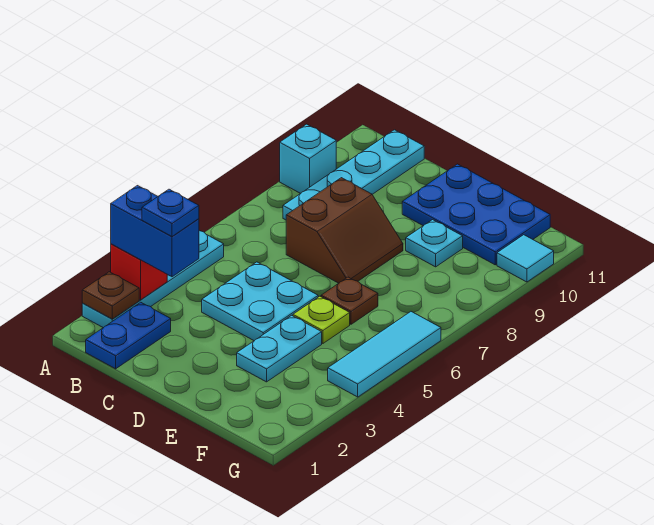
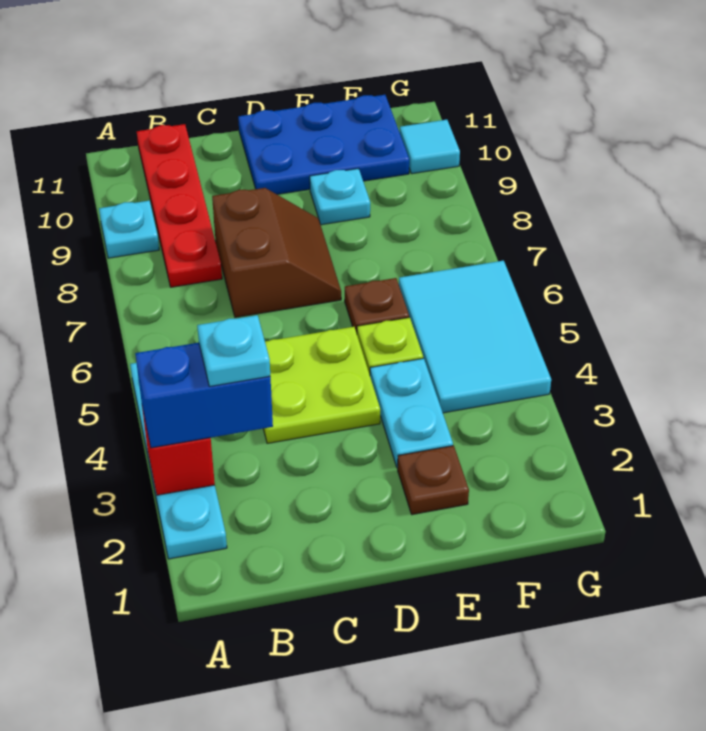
brown 1x1 plate [82,272,139,319] -> brown 1x1 plate moved to [398,446,469,515]
cyan 1x1 brick [280,124,336,193] -> cyan 1x1 plate [99,201,159,258]
blue 1x2 plate [86,302,171,369] -> none
blue 1x1 plate [142,189,199,237] -> cyan 1x1 plate [197,315,270,386]
cyan 1x4 plate [283,130,424,220] -> red 1x4 plate [137,124,222,287]
cyan 2x2 plate [202,262,318,341] -> lime 2x2 plate [263,327,380,443]
cyan 1x3 tile [328,312,441,397] -> cyan 2x3 tile [399,261,551,413]

